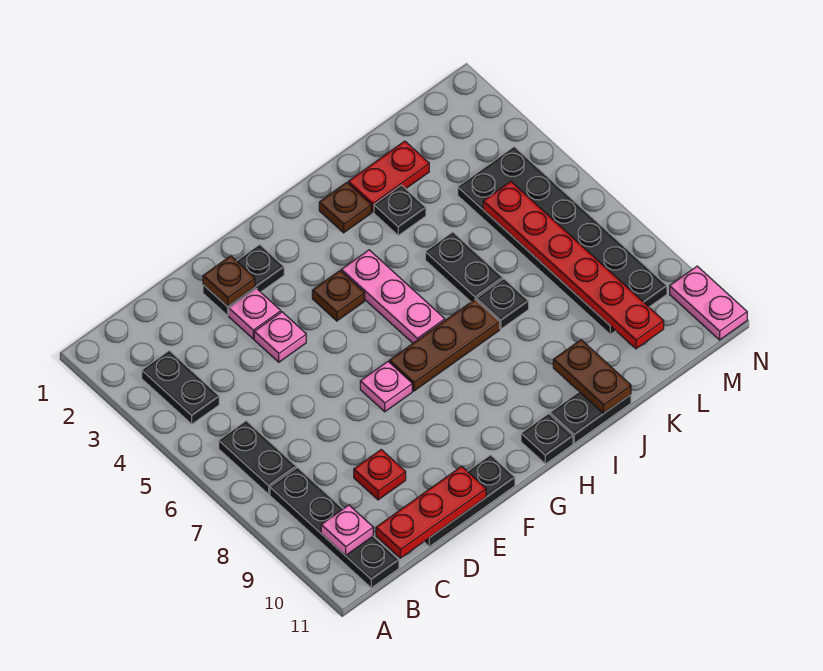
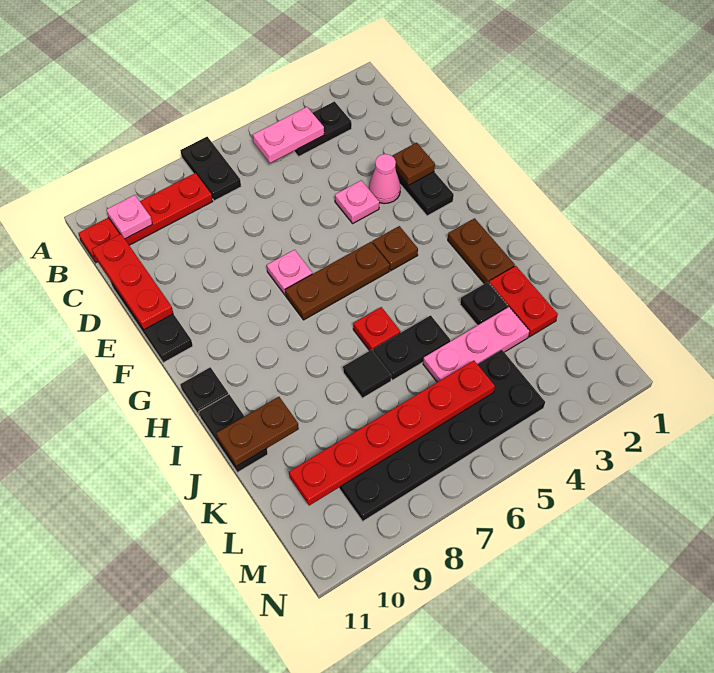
black 1x2 plate [219,421,296,494] -> black 1x2 plate turned to [180,137,241,201]
black 1x4 plate [270,468,399,588] -> red 1x4 plate [78,173,213,263]
red 1x1 plate [354,450,406,500] -> red 1x1 plate moved to [353,307,401,351]
pink 1x1 plate [229,288,281,339] -> pink 1x1 cone [369,154,401,204]
brown 1x3 plate [389,300,500,391] -> brown 1x3 plate turned to [285,242,390,320]
pink 1x3 plate [341,250,445,343] -> pink 1x3 plate moved to [423,307,530,382]
brown 1x1 plate [319,183,371,233] -> brown 1x2 plate [448,218,515,284]
black 1x1 plate [476,279,529,329] -> black 1x1 tile [343,350,391,398]
pink 1x2 plate [670,266,747,340] -> pink 1x2 plate moved to [253,107,324,163]

